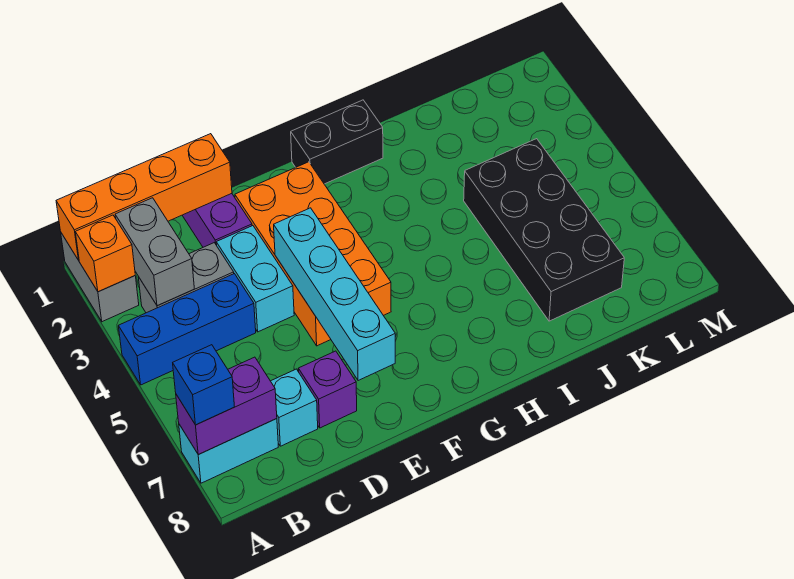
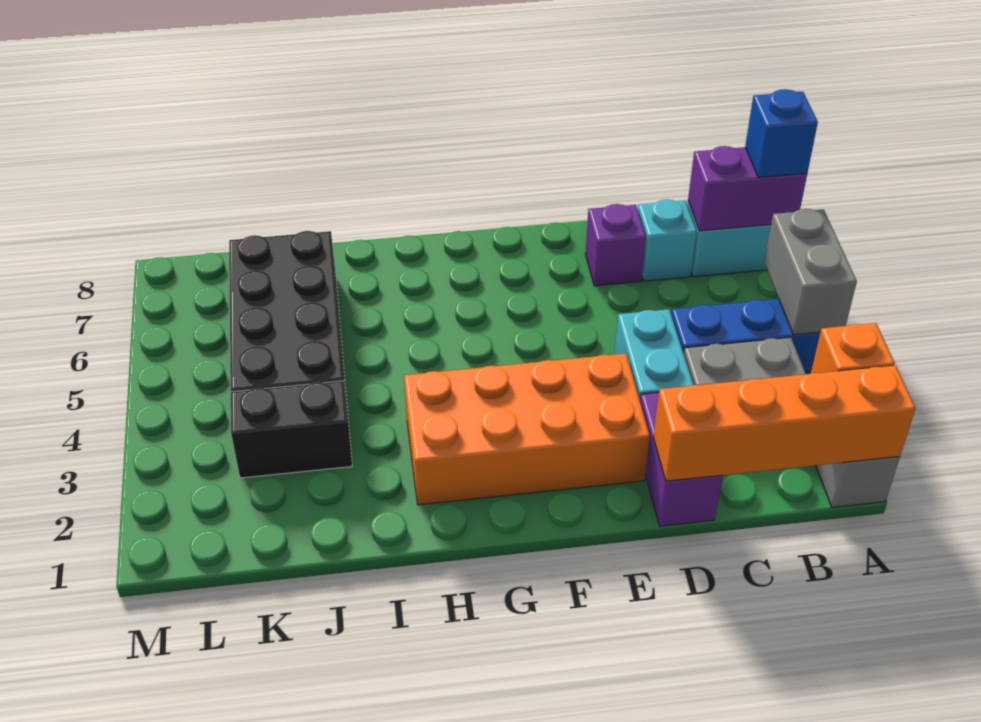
grey 1x2 brick [115,198,194,306] -> grey 1x2 brick moved to [764,209,857,335]
orange 2x4 brick [235,162,391,346] -> orange 2x4 brick turned to [404,353,650,505]
cyan 1x4 brick [274,208,395,381] -> none
black 1x2 brick [291,100,383,184] -> black 1x2 brick moved to [231,381,352,478]

